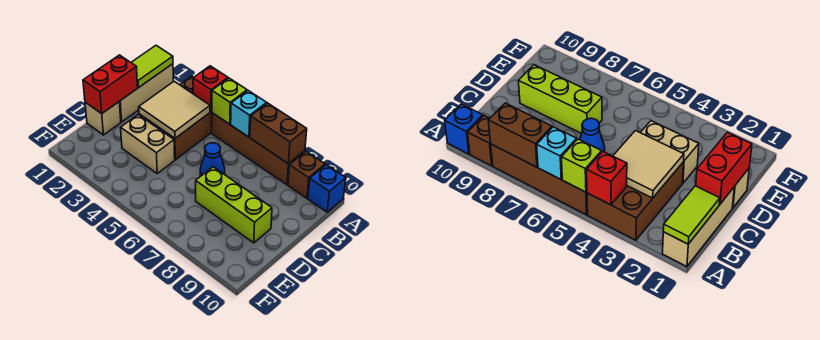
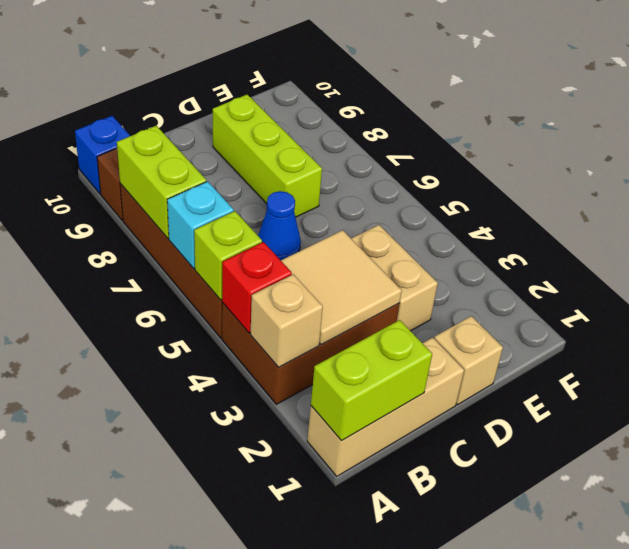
lime 1x2 tile [131,45,173,88] -> lime 1x2 brick [311,320,432,441]
none -> tan 1x1 brick [250,274,323,367]
brown 1x2 brick [250,103,307,164] -> lime 1x2 brick [117,126,206,238]
red 1x2 brick [83,55,138,114] -> none

